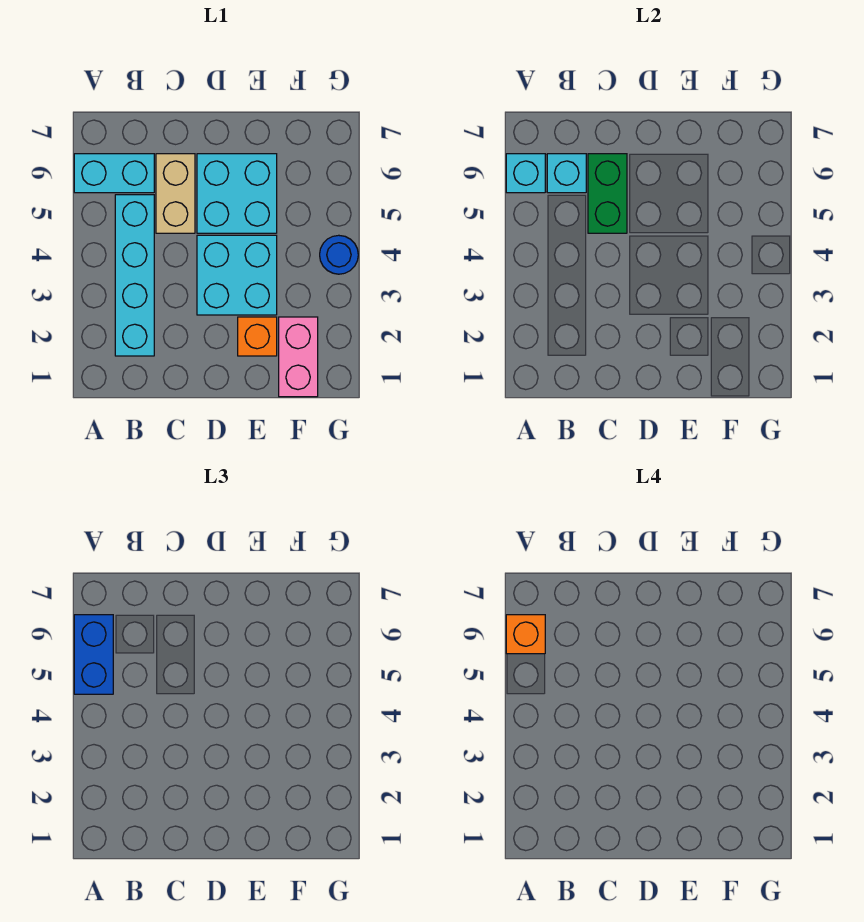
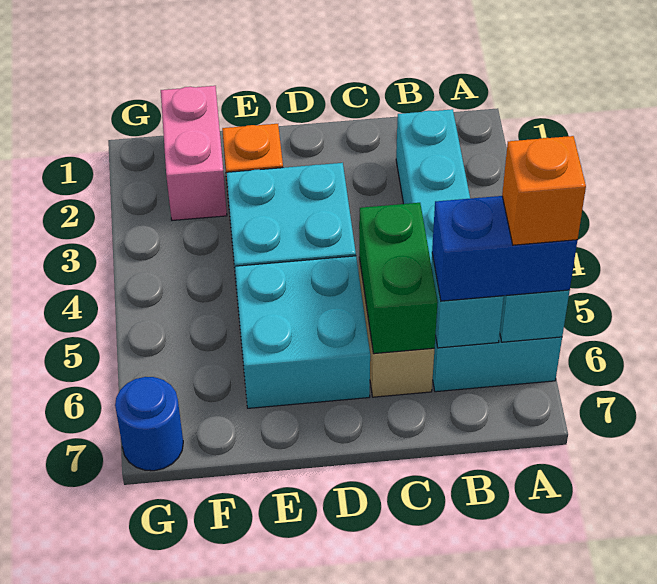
blue 1x2 brick [74,615,113,694] -> blue 1x2 brick turned to [432,196,577,301]
blue 1x1 round brick [320,235,358,274] -> blue 1x1 round brick moved to [115,377,183,471]

